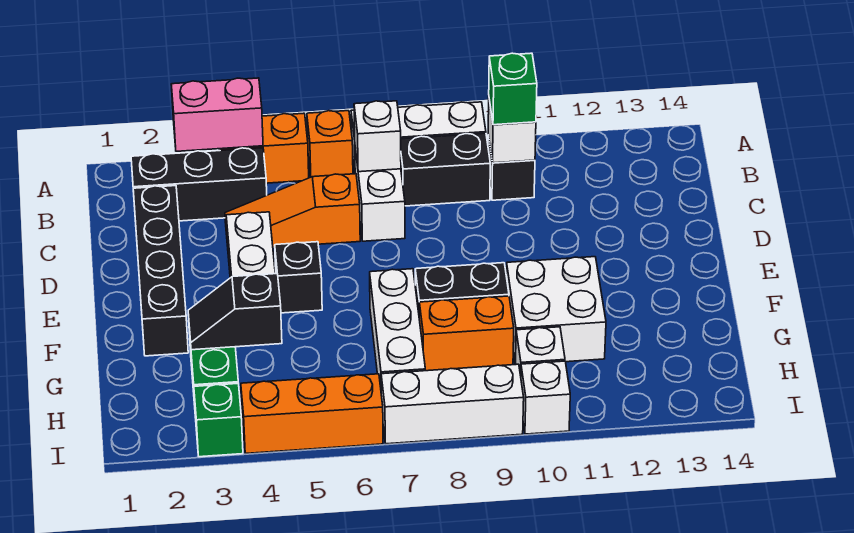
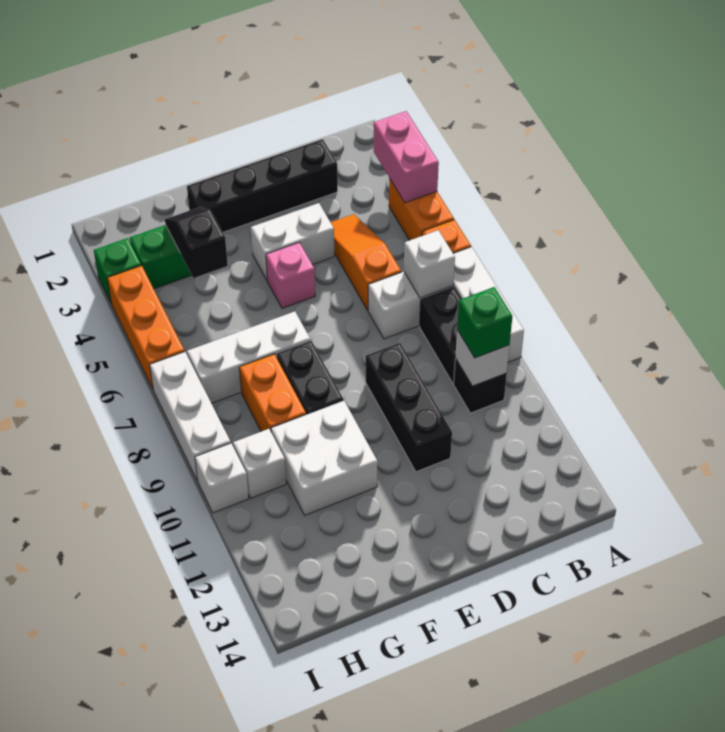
black 1x3 brick [131,148,267,221] -> black 1x3 brick moved to [366,343,452,472]
black 1x1 brick [275,242,322,313] -> pink 1x1 brick [266,242,315,308]

